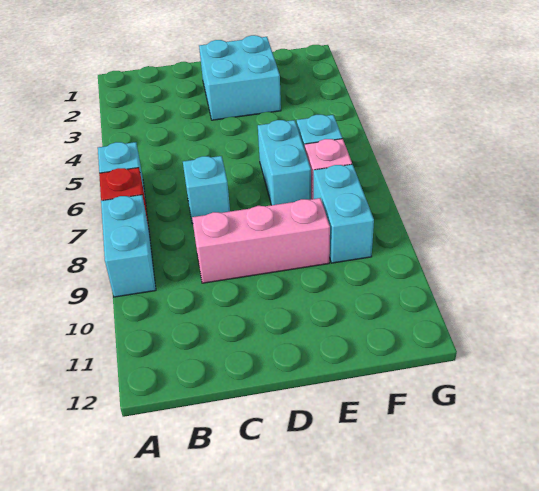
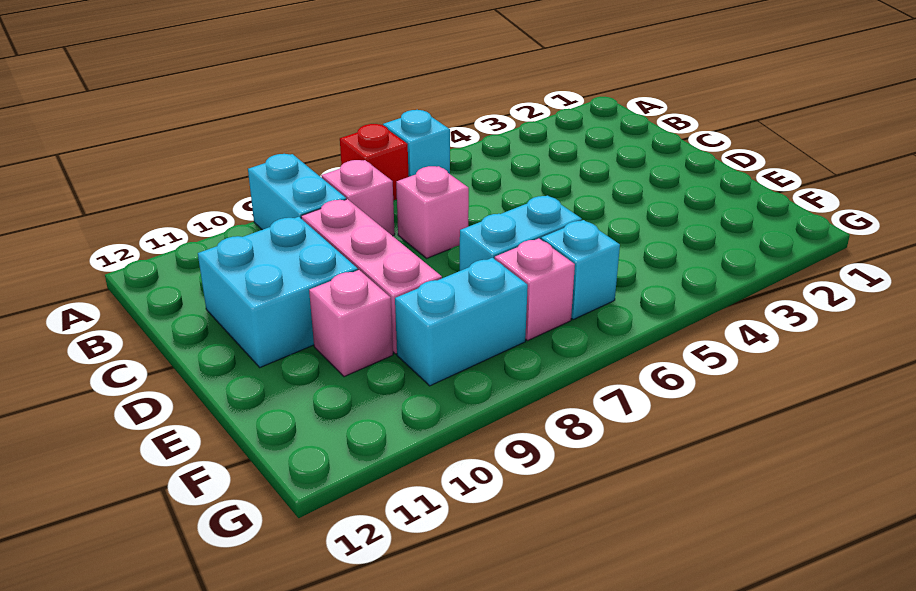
cyan 1x2 brick [101,195,156,297] -> cyan 1x2 brick turned to [248,154,346,230]
none -> pink 1x1 brick [321,160,395,236]
cyan 1x1 brick [183,156,230,224] -> pink 1x1 brick [396,166,469,258]
cyan 2x2 brick [199,35,281,120] -> cyan 2x2 brick moved to [198,217,358,367]
none -> pink 1x1 brick [309,270,393,377]

